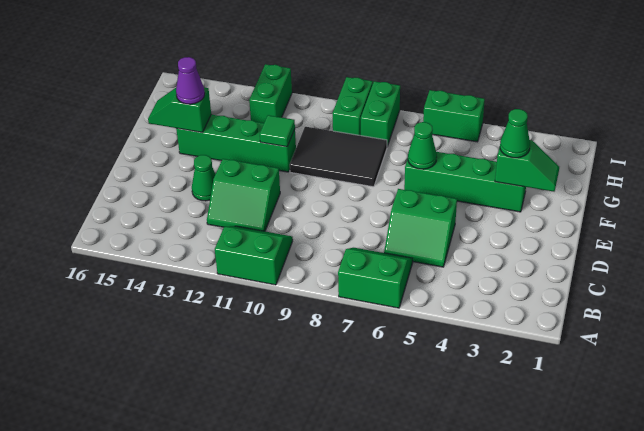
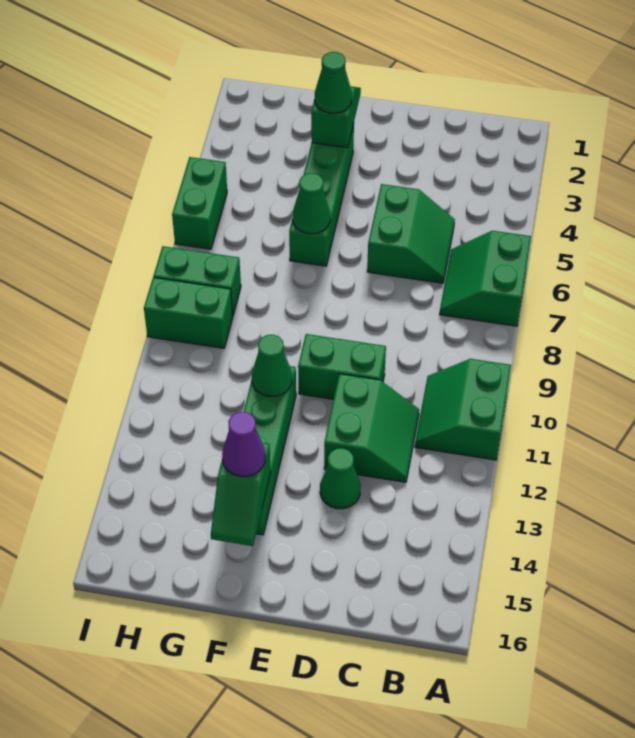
black 2x3 tile [290,127,387,187] -> none
green 1x1 tile [260,115,295,147] -> green 1x1 cone [252,335,292,396]
green 1x2 brick [249,64,292,123] -> green 1x2 brick moved to [298,334,386,400]

